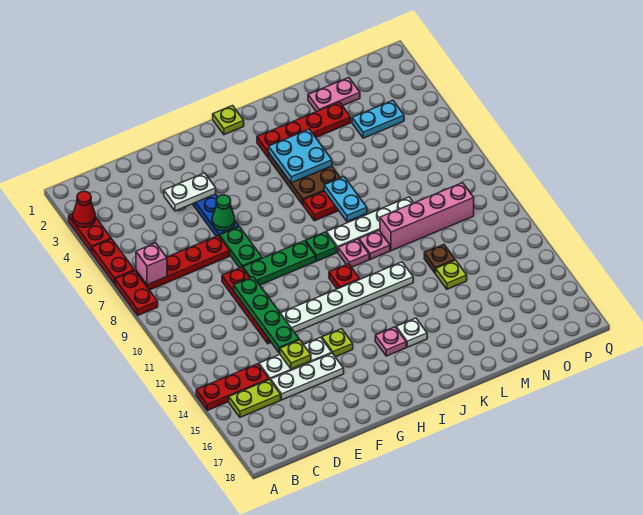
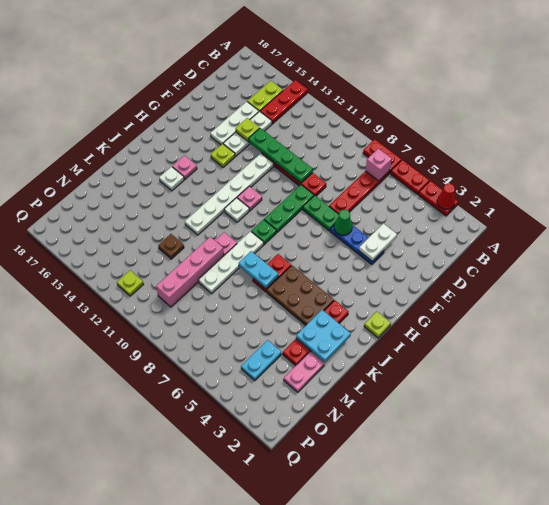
red 1x1 plate [329,264,360,289] -> white 1x1 plate [224,198,249,222]
cyan 2x2 plate [269,129,332,183] -> cyan 2x2 plate moved to [296,310,351,362]
pink 1x1 plate [338,239,369,267] -> pink 1x1 plate moved to [237,186,262,211]
lime 1x1 plate [435,260,467,289] -> lime 1x1 plate moved to [117,270,143,296]

